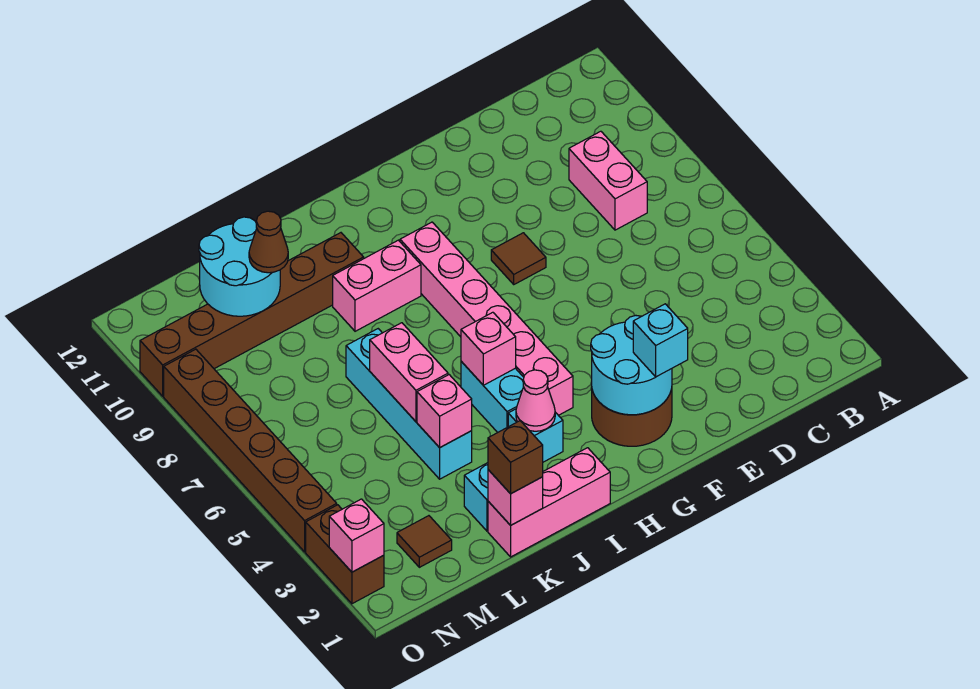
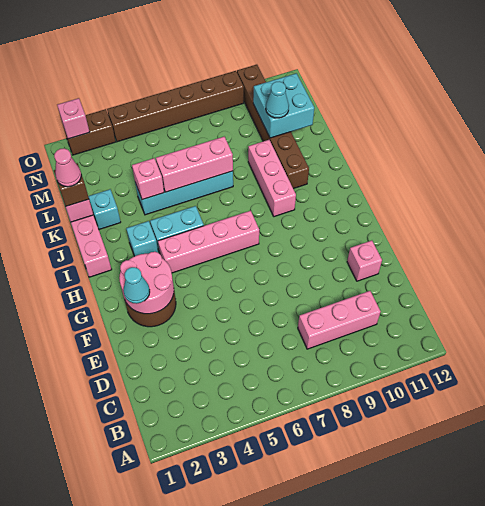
pink 1x2 brick [569,131,647,230] -> pink 1x3 brick [298,291,381,349]
cyan 2x2 round brick [591,316,672,415] -> pink 2x2 round brick [119,252,174,314]
cyan 1x1 brick [633,304,688,377] -> cyan 1x1 cone [123,267,150,304]
brown 1x1 tile [491,233,546,284] -> none
pink 1x6 brick [400,222,573,415] -> pink 1x4 brick [158,211,259,273]
pink 1x1 cone [516,370,555,431] -> pink 1x1 cone moved to [54,148,81,187]
pink 1x1 brick [461,312,516,385] -> pink 1x1 brick moved to [347,240,382,281]
pink 1x2 brick [333,240,421,331] -> pink 1x3 brick [248,140,296,217]
pink 1x2 brick [370,323,448,422] -> pink 1x3 brick [156,137,233,192]
cyan 2x2 round brick [199,217,280,316] -> cyan 2x2 brick [253,73,314,138]
brown 1x1 cone [249,211,288,273] -> cyan 1x1 cone [266,81,289,118]
brown 1x1 tile [397,516,452,567] -> none

